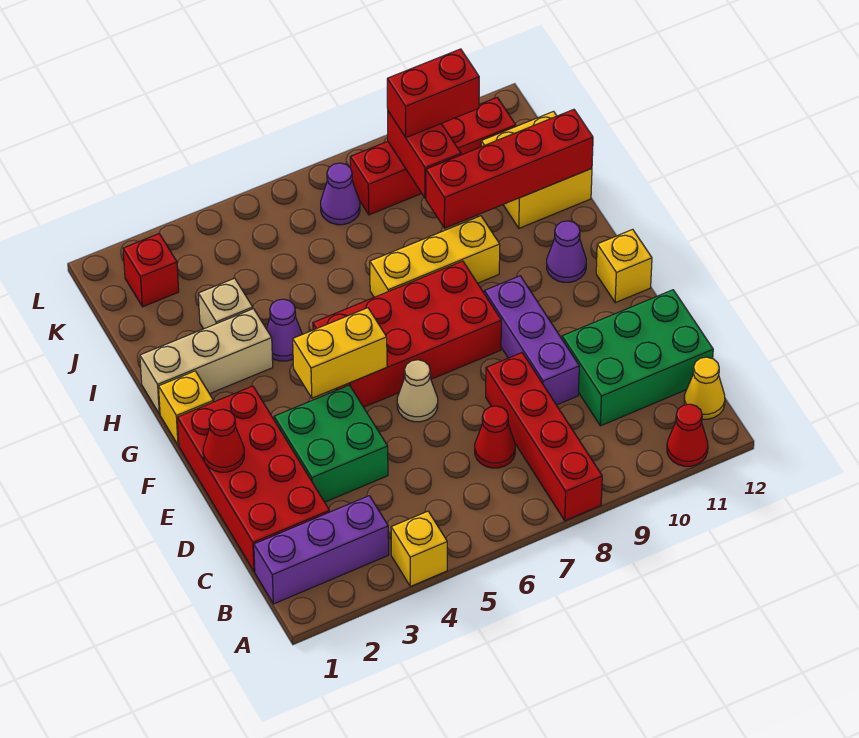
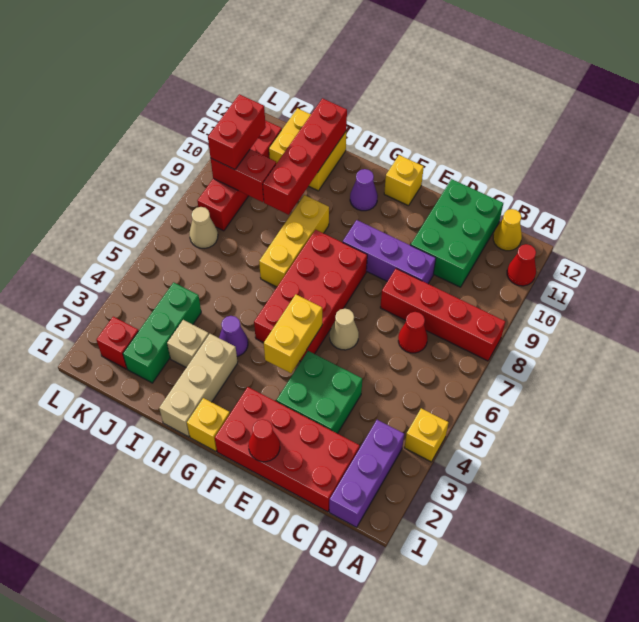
none -> green 1x3 brick [123,282,201,383]
purple 1x1 cone [321,163,360,225] -> tan 1x1 cone [189,207,218,248]

